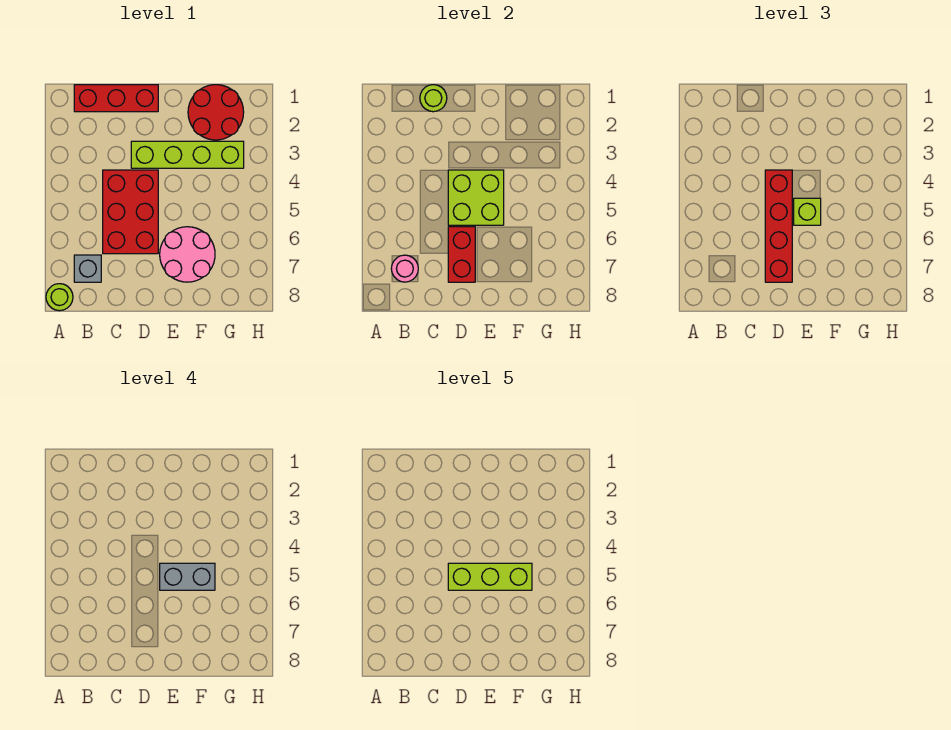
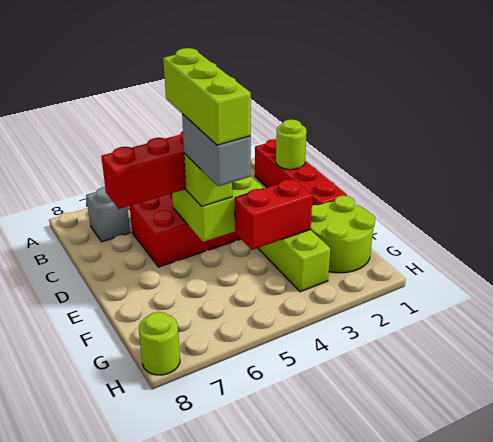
lime 1x1 round brick [46,284,73,311] -> lime 1x1 round brick moved to [139,312,180,375]
red 1x3 brick [74,85,158,112] -> red 1x4 brick [255,139,347,205]
pink 1x1 round brick [391,255,418,282] -> none
red 1x2 brick [448,227,475,282] -> red 1x2 brick moved to [235,179,313,250]
pink 2x2 round brick [160,227,215,282] -> none
red 2x2 round brick [188,85,244,140] -> lime 2x2 round brick [311,196,375,273]

